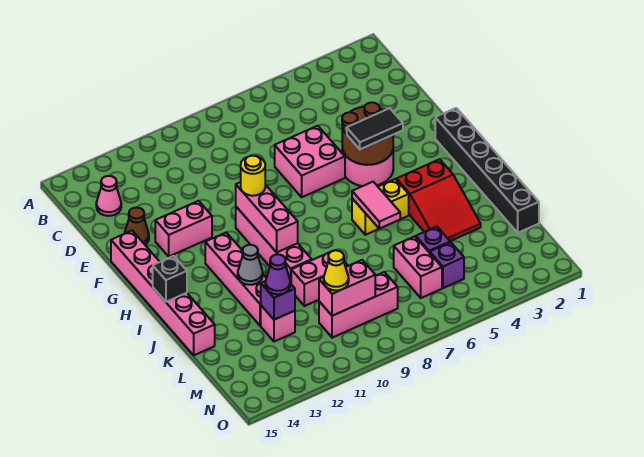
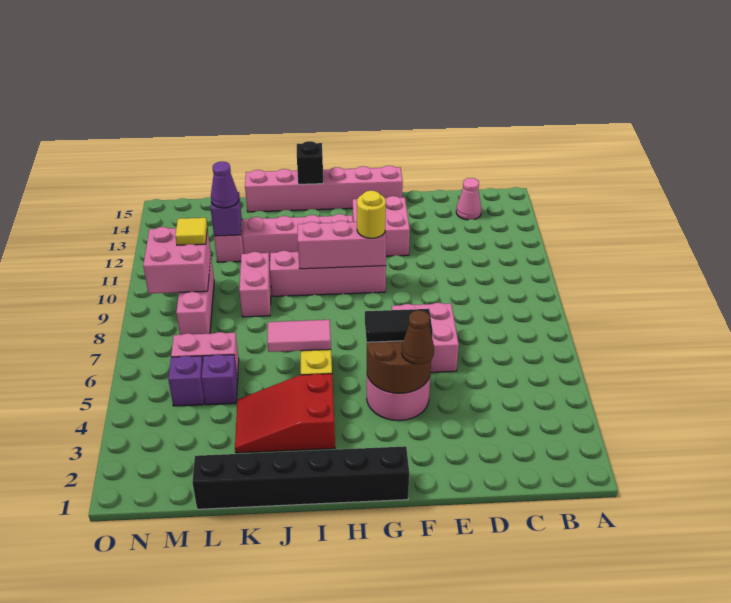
brown 1x1 cone [125,207,149,245] -> brown 1x1 cone moved to [402,310,434,364]
pink 1x2 brick [155,201,212,256] -> pink 2x2 brick [353,196,410,256]
black 1x2 tile [347,108,403,149] -> black 1x2 tile turned to [365,309,433,342]
grey 1x1 cone [238,245,263,285] -> none
pink 1x2 brick [319,260,375,316] -> pink 2x2 brick [143,227,211,294]
yellow 1x1 cone [324,250,349,290] -> yellow 1x1 tile [175,218,207,245]

